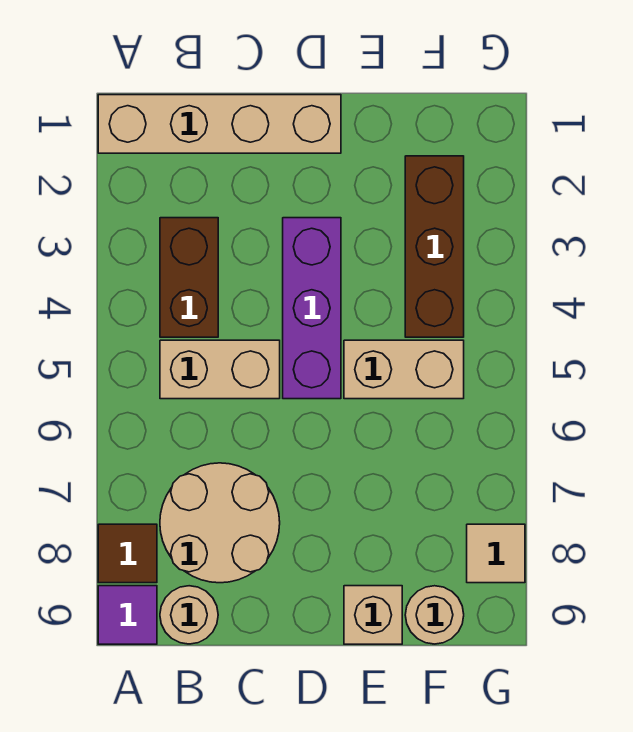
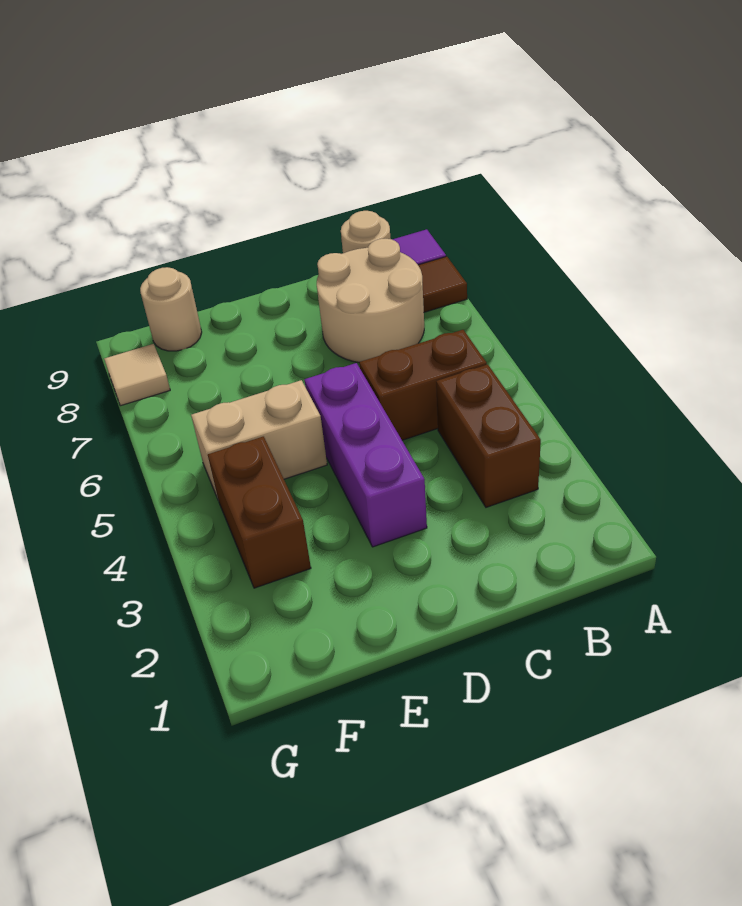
tan 1x4 brick [98,95,341,153] -> none
tan 1x2 brick [160,340,280,399] -> brown 1x2 brick [359,330,487,440]
tan 1x1 brick [344,586,402,644] -> none
brown 1x3 brick [405,156,464,337] -> brown 1x2 brick [208,437,311,588]

